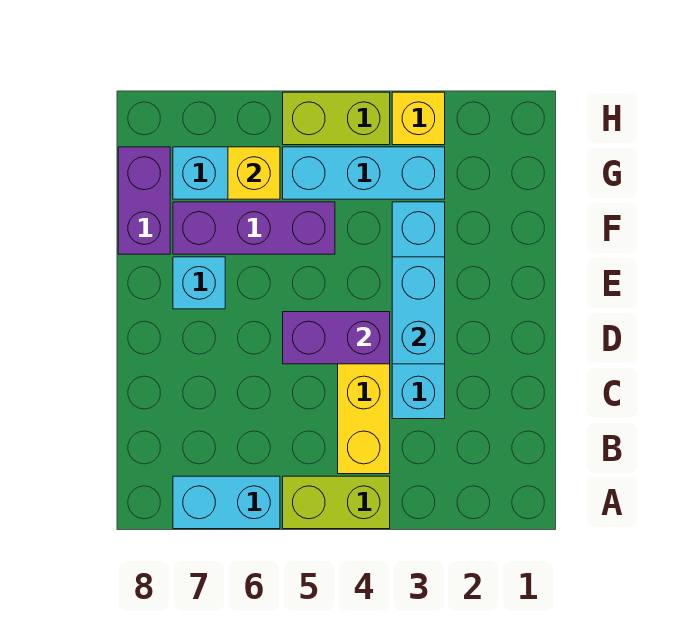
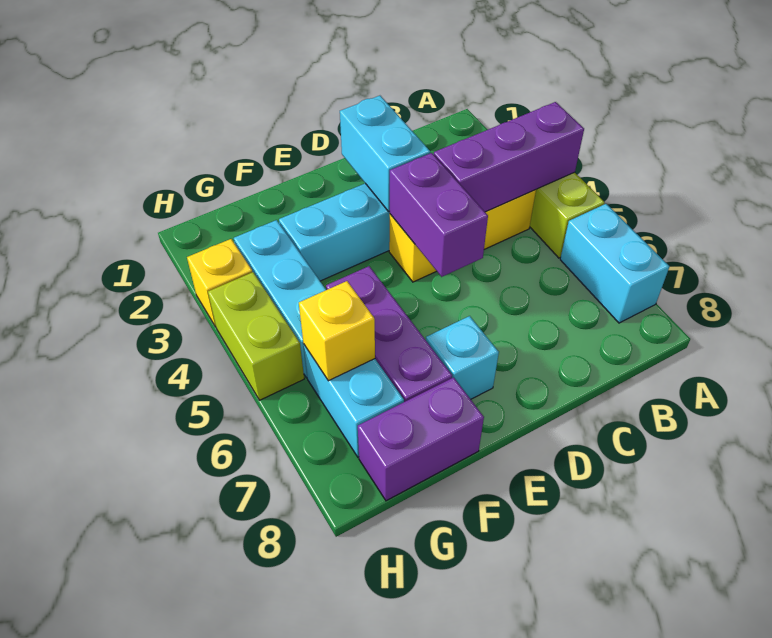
none -> purple 1x3 brick [434,102,584,212]
cyan 1x2 brick [392,257,445,364] -> cyan 1x2 brick turned to [340,96,430,211]

